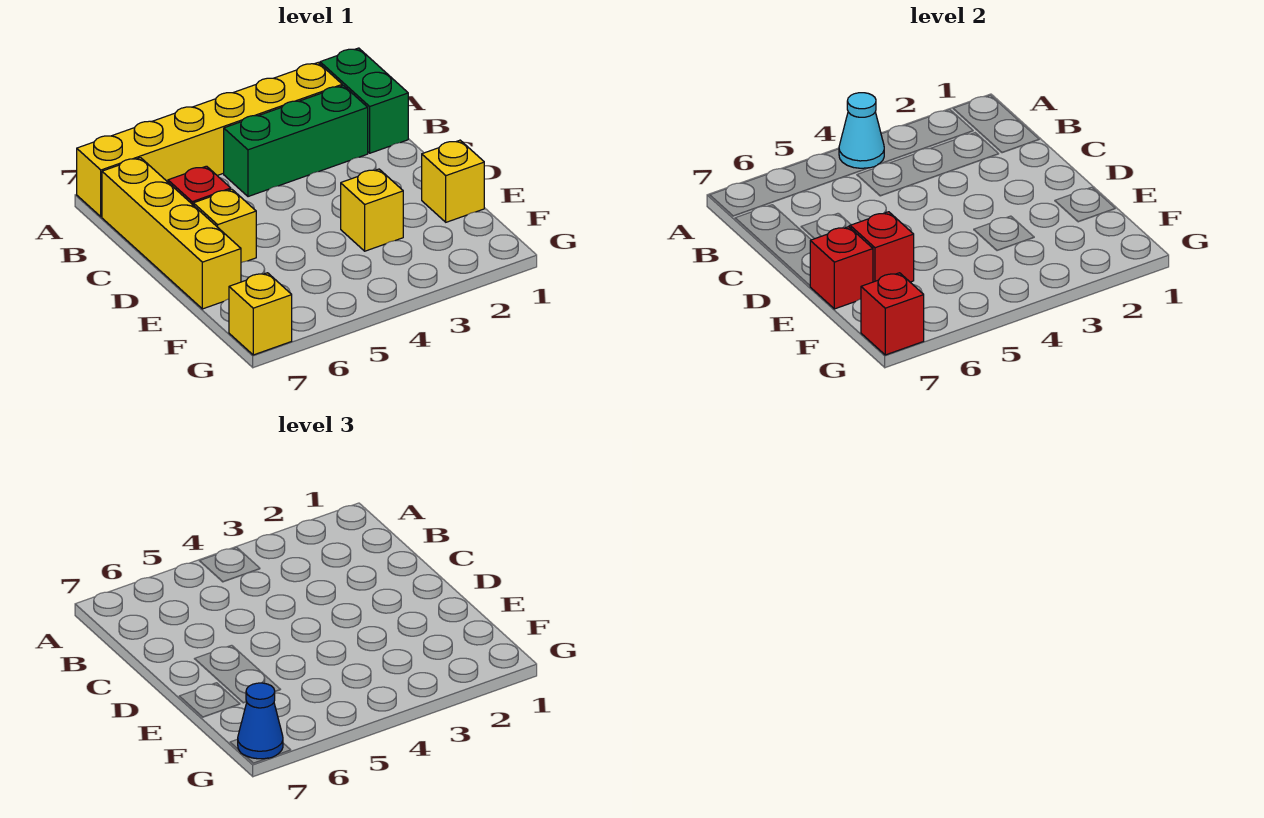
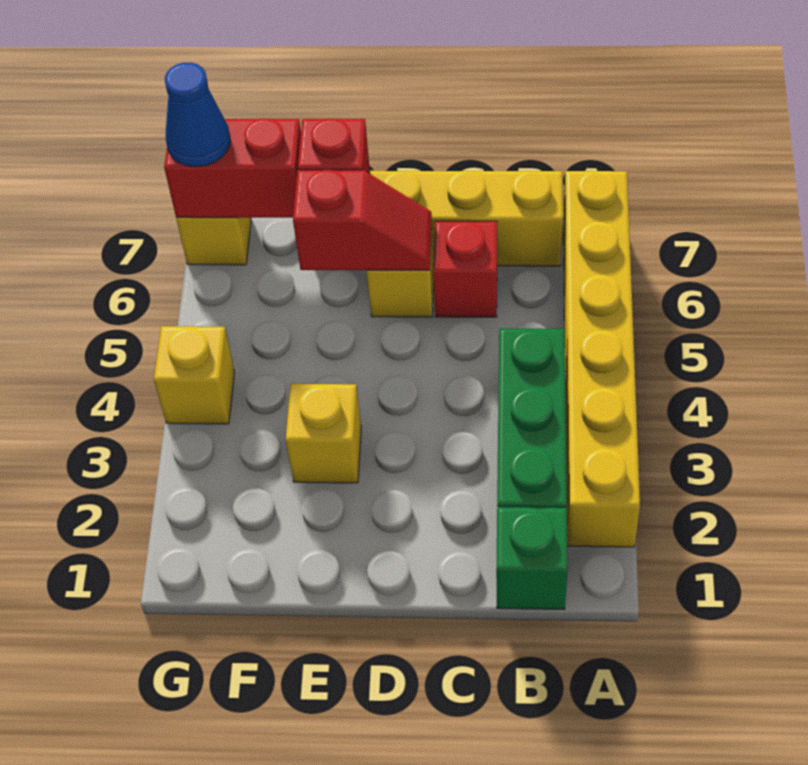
green 1x2 brick [320,48,408,153] -> green 1x1 brick [496,507,568,610]
cyan 1x1 cone [839,93,884,168] -> none
yellow 1x1 brick [422,140,484,222] -> yellow 1x1 brick moved to [154,326,235,424]
red 1x1 brick [861,273,924,355] -> red 1x2 brick [164,119,301,218]

